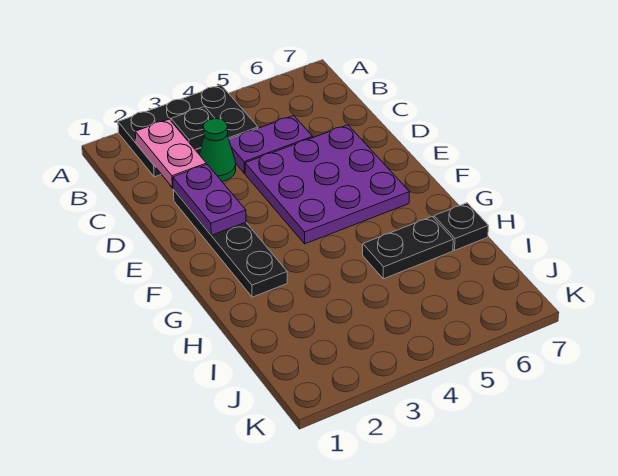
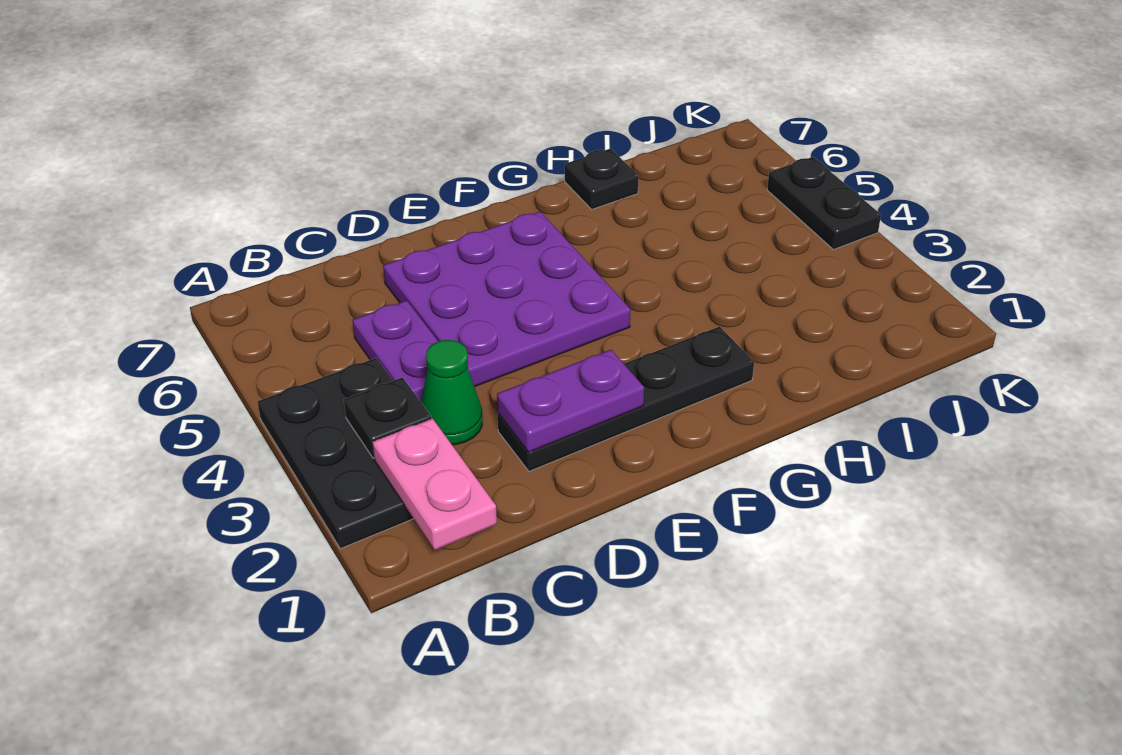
pink 1x2 plate [135,119,206,188] -> pink 1x2 plate turned to [373,418,497,550]
black 1x2 plate [363,217,453,279] -> black 1x2 plate moved to [767,157,881,250]

